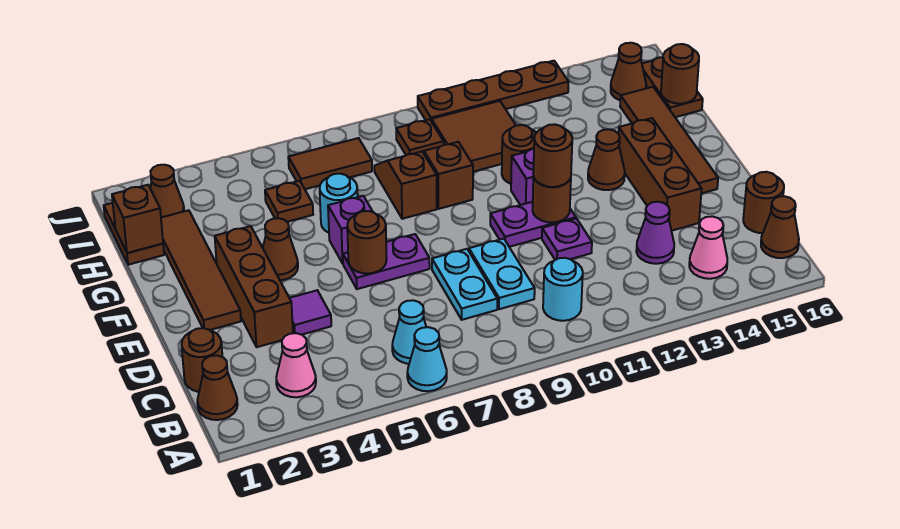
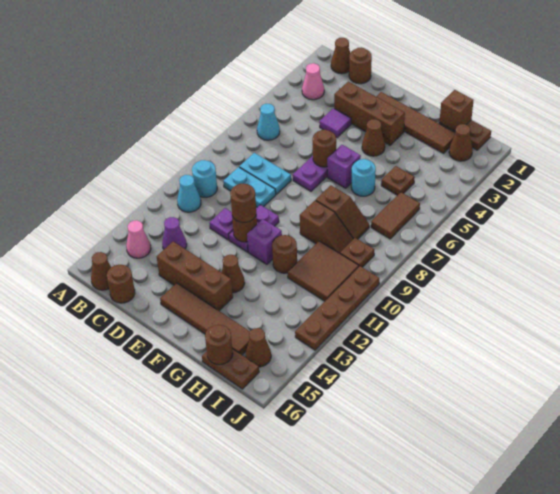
cyan 1x1 cone [407,327,447,391] -> cyan 1x1 cone moved to [177,175,201,212]

